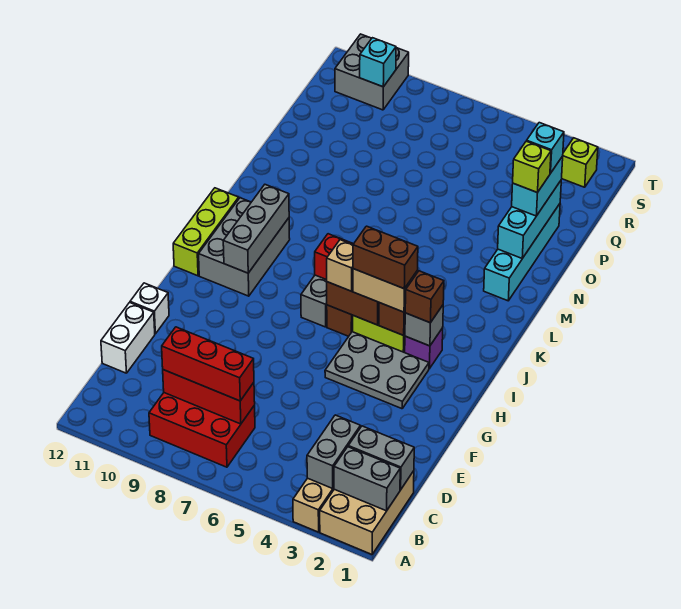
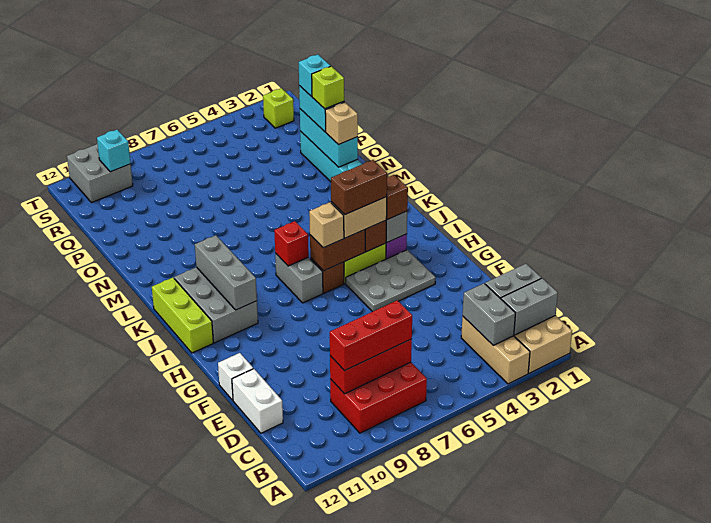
none -> tan 1x1 brick [325,102,358,145]

